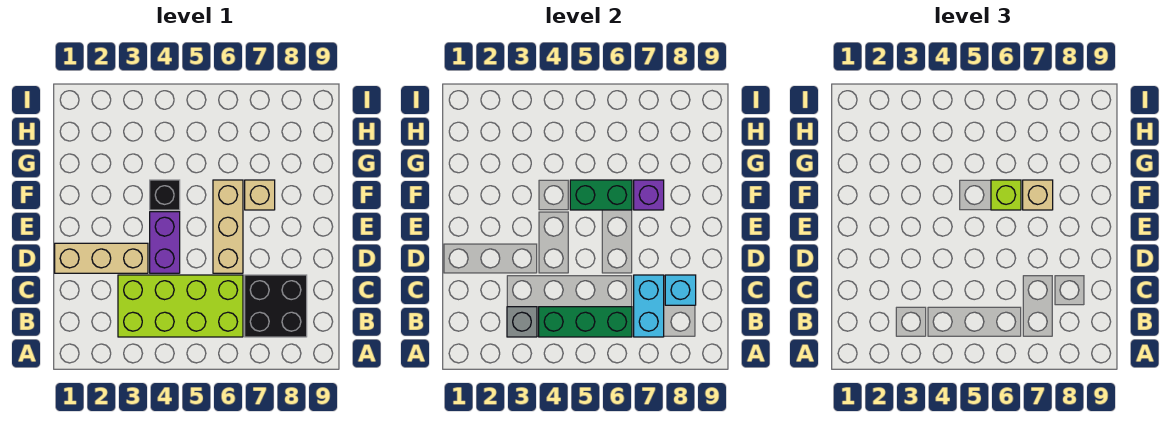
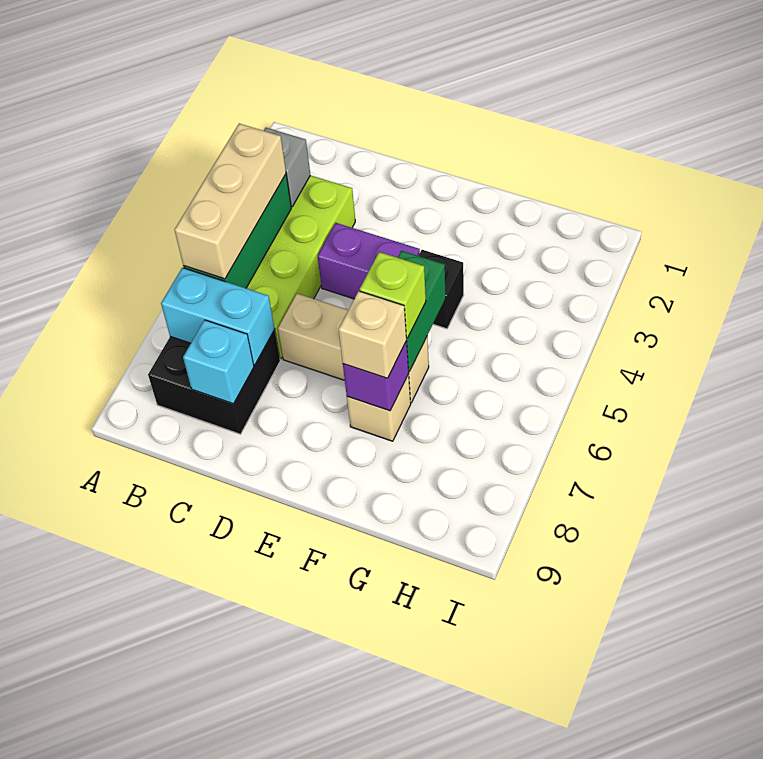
tan 1x3 brick [55,243,148,273] -> tan 1x3 brick moved to [175,124,286,279]

